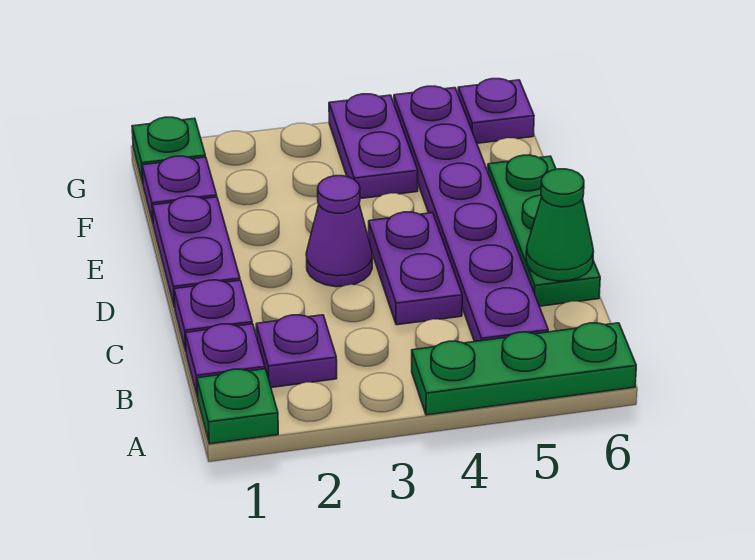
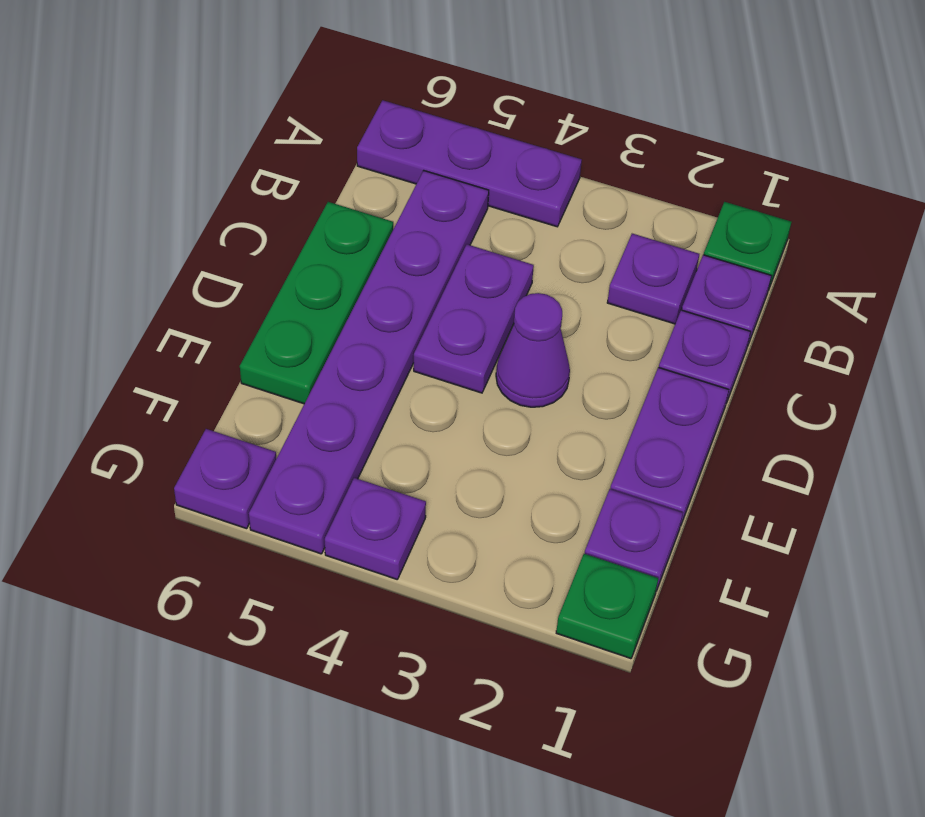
green 1x3 plate [412,323,636,415] -> purple 1x3 plate [357,100,582,227]
green 1x1 cone [526,169,594,281] -> none
purple 1x2 plate [329,94,418,199] -> purple 1x1 plate [325,478,426,579]

